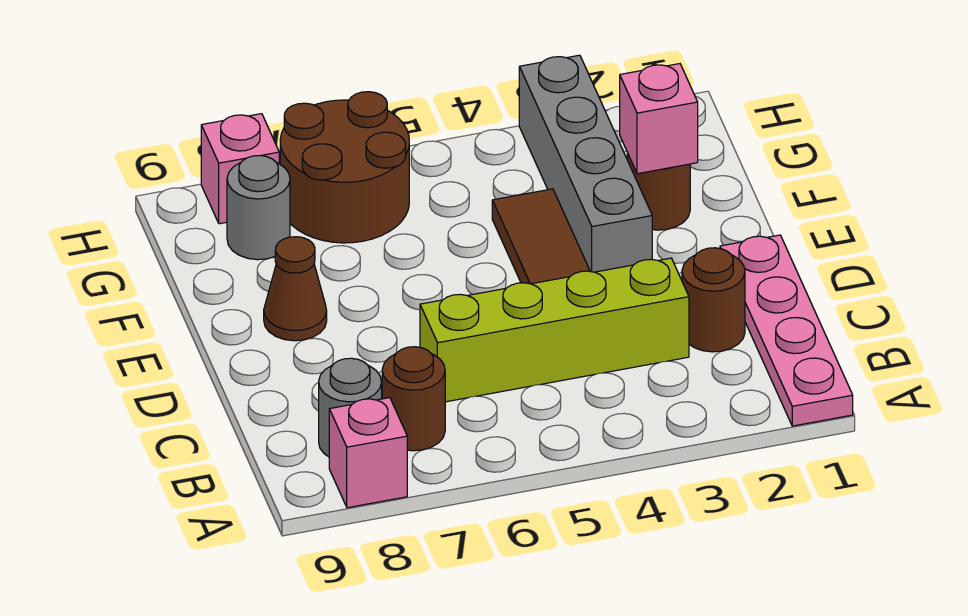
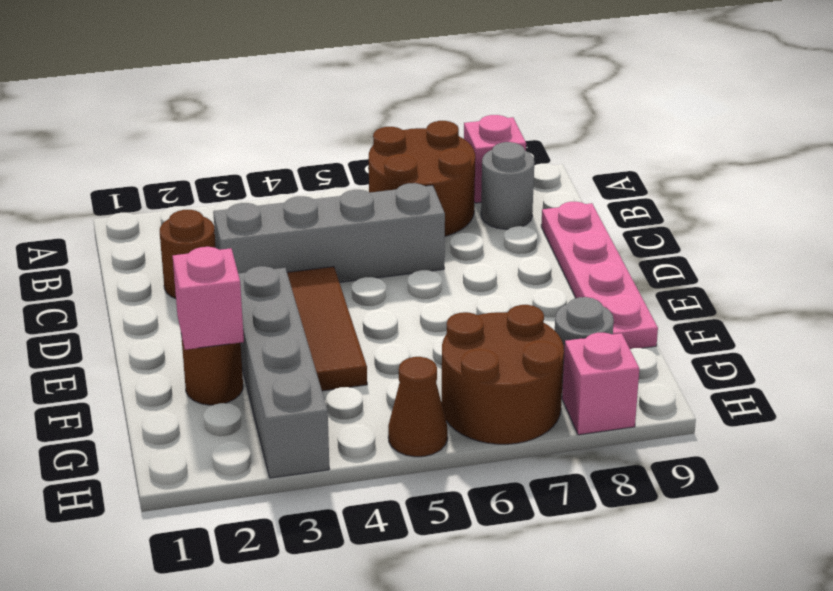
pink 1x4 plate [720,235,853,426] -> pink 1x4 plate moved to [541,202,658,349]
brown 1x1 round brick [382,347,445,451] -> brown 2x2 round brick [369,121,475,236]
lime 1x4 brick [420,258,689,402] -> grey 1x4 brick [213,183,445,282]
brown 1x1 cone [264,237,327,341] -> brown 1x1 cone moved to [388,357,448,457]

